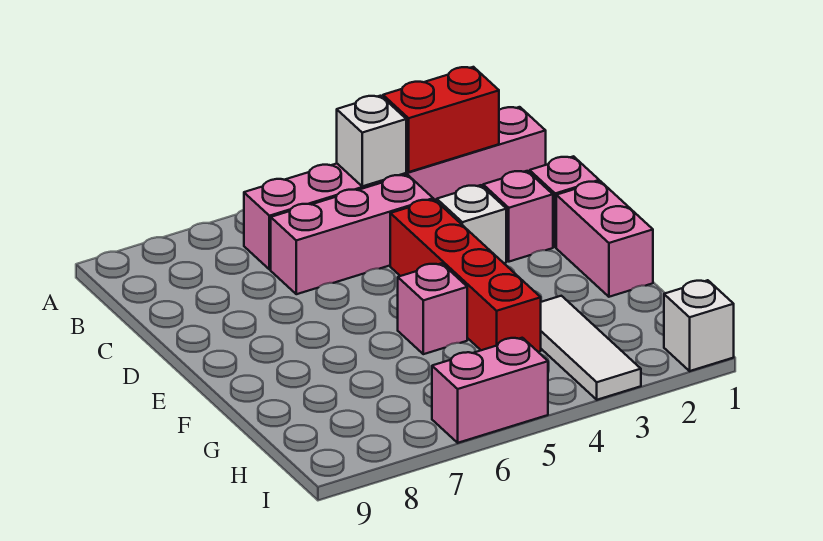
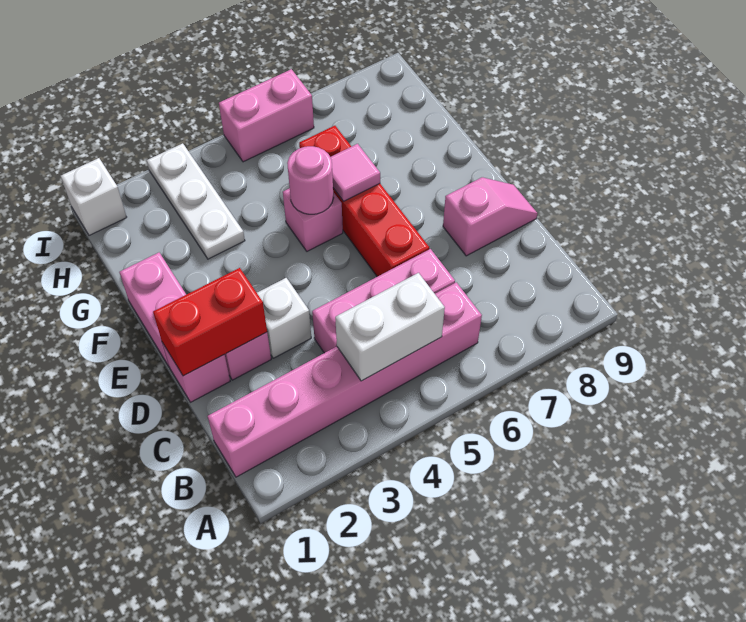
red 1x2 brick [383,67,499,172] -> red 1x2 brick moved to [153,268,267,376]
white 1x1 brick [337,96,406,186] -> white 1x2 brick [335,273,445,381]
red 1x4 brick [390,200,541,352] -> red 1x4 brick moved to [299,126,429,277]
none -> pink 1x2 slope [443,177,538,256]
none -> pink 1x1 round brick [287,146,334,214]
none -> pink 1x1 tile [330,144,380,201]
white 1x3 tile [541,296,641,400] -> white 1x3 plate [147,143,245,259]

